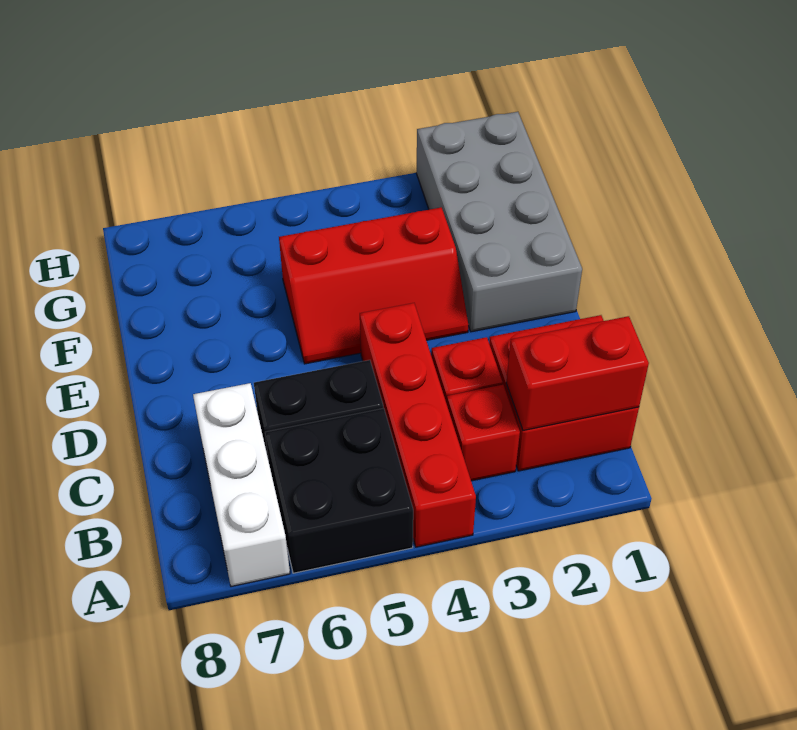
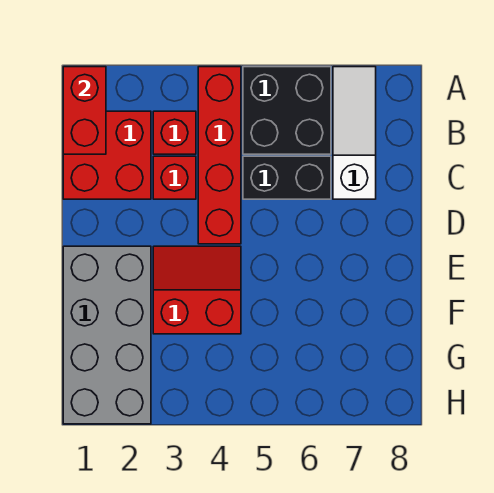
white 1x3 brick [193,383,290,586] -> white 1x3 slope [333,67,376,199]
red 1x2 brick [506,316,649,430] -> red 1x2 brick turned to [63,67,106,154]
red 2x3 slope [279,207,468,364] -> red 2x2 slope [153,246,241,334]

